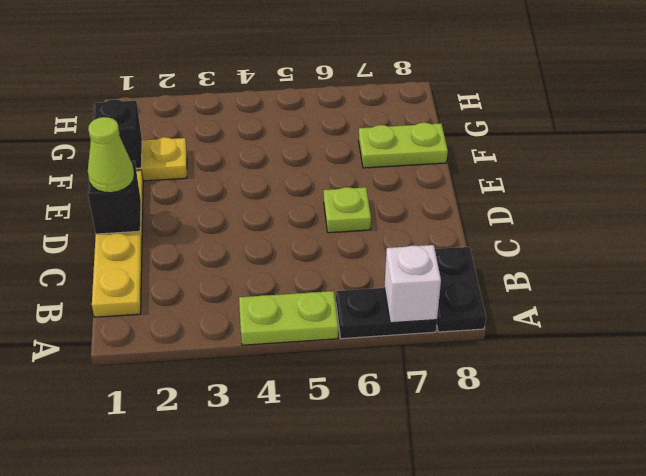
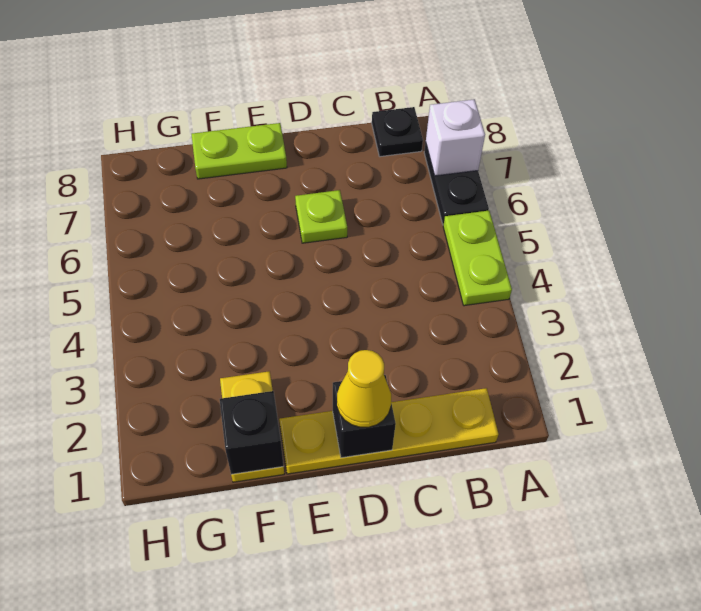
black 1x2 plate [435,247,486,332] -> black 1x1 plate [372,107,423,157]
lime 1x1 cone [88,117,134,193] -> yellow 1x1 cone [337,350,391,427]
lime 1x2 plate [359,123,448,168] -> lime 1x2 plate turned to [191,123,287,179]

